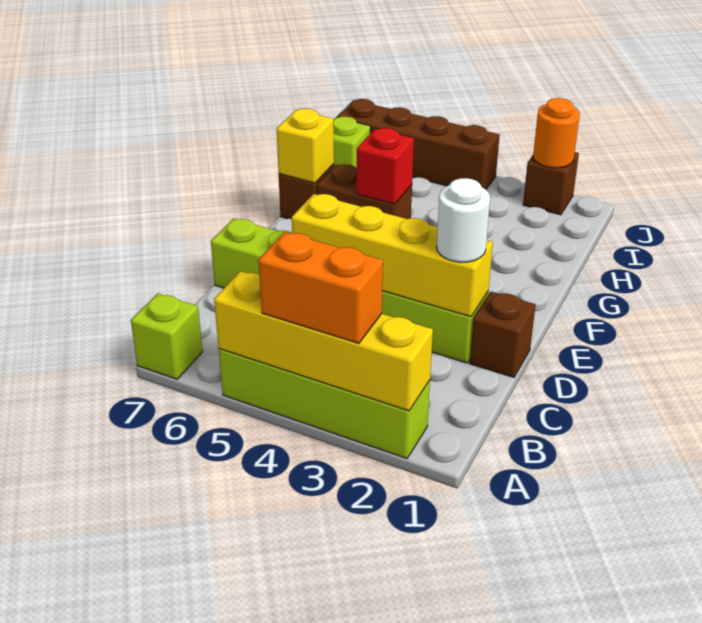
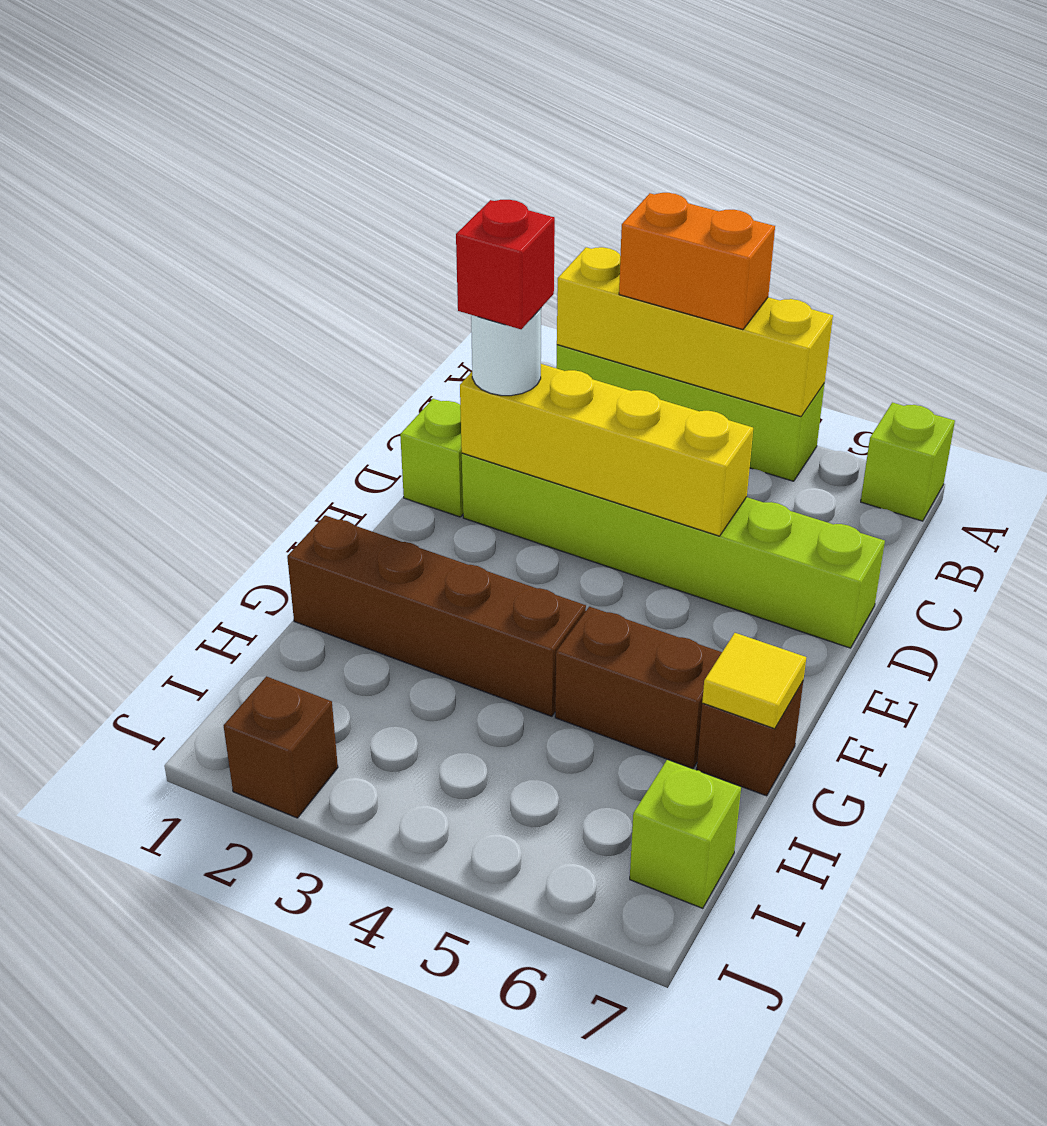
brown 1x1 brick [470,292,536,377] -> lime 1x1 brick [400,399,463,517]
red 1x1 brick [356,128,414,204] -> red 1x1 brick moved to [456,200,555,329]
yellow 1x1 brick [277,109,334,183] -> yellow 1x1 tile [702,633,806,729]
orange 1x1 round brick [533,98,580,168] -> none
brown 1x4 brick [337,99,500,189] -> brown 1x4 brick moved to [287,515,586,716]

